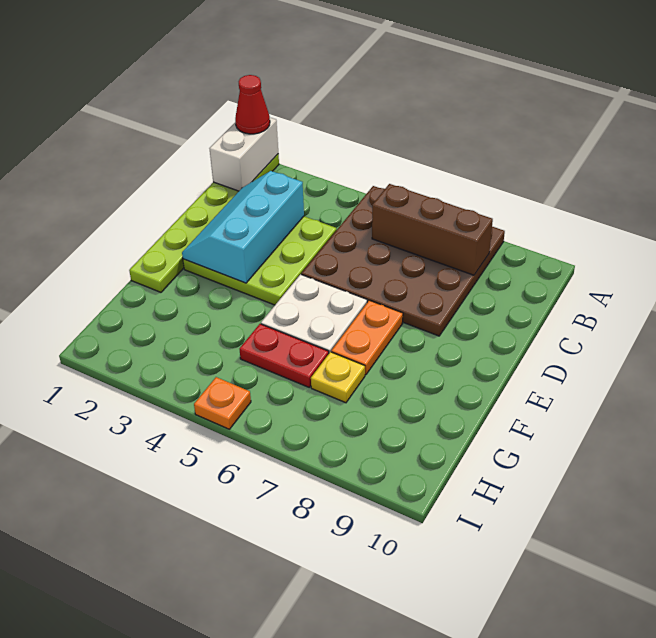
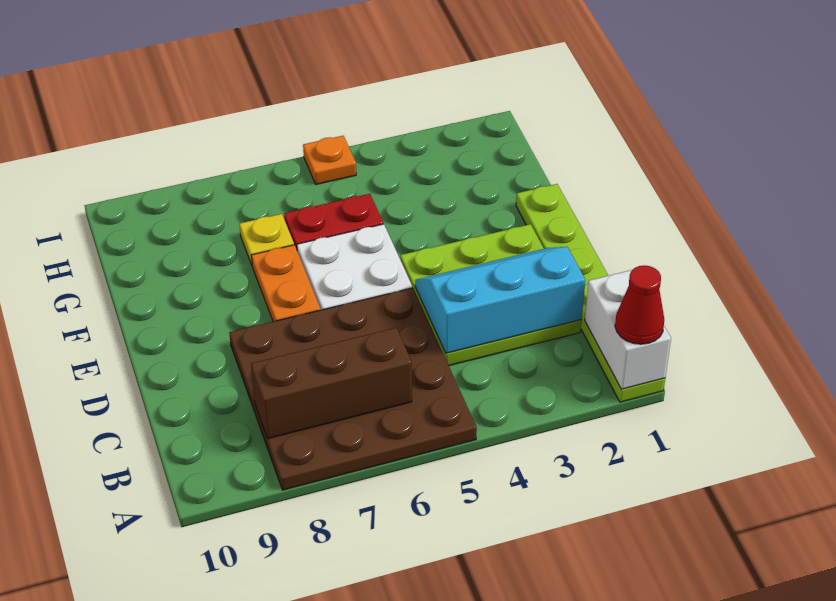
cyan 2x3 slope [182,171,304,283] -> cyan 2x3 slope turned to [415,247,585,353]

